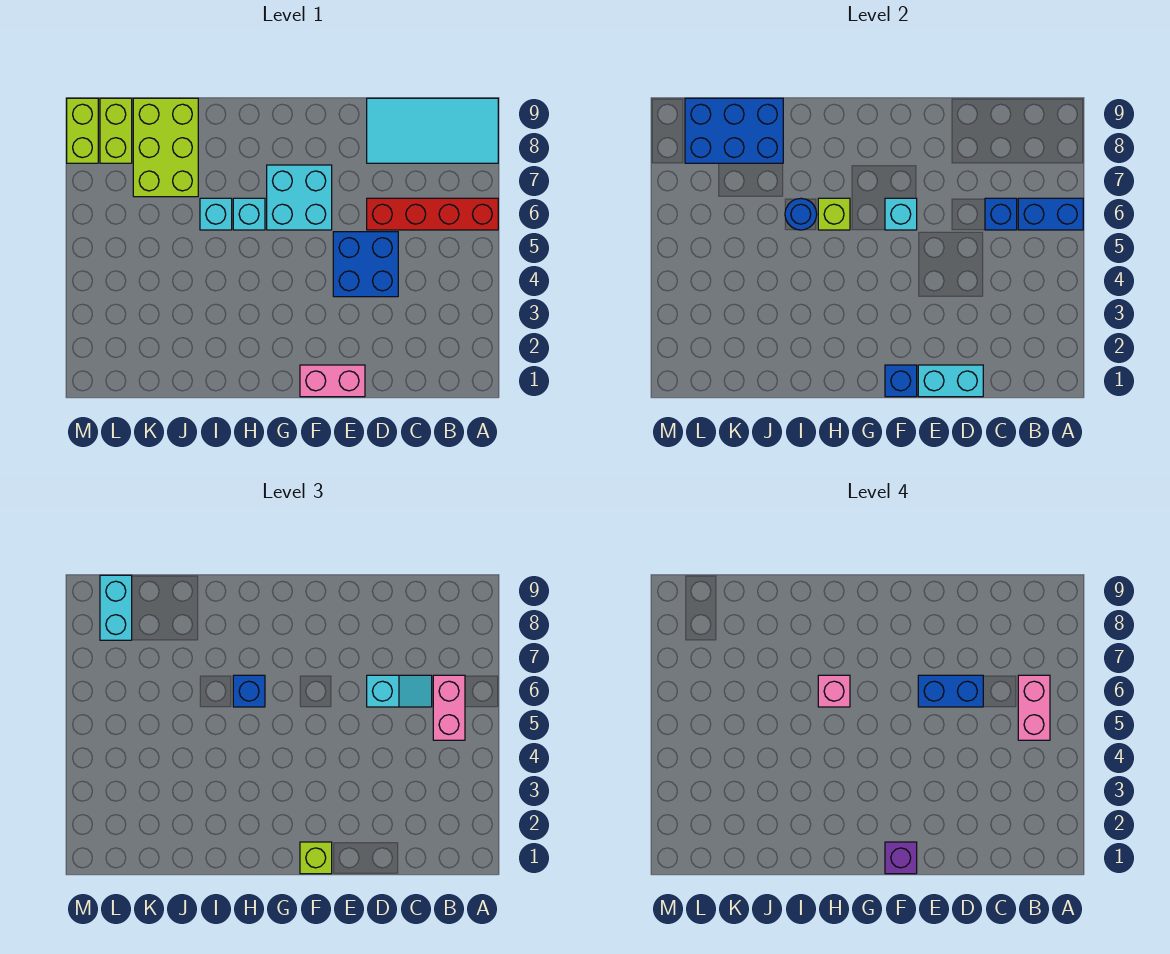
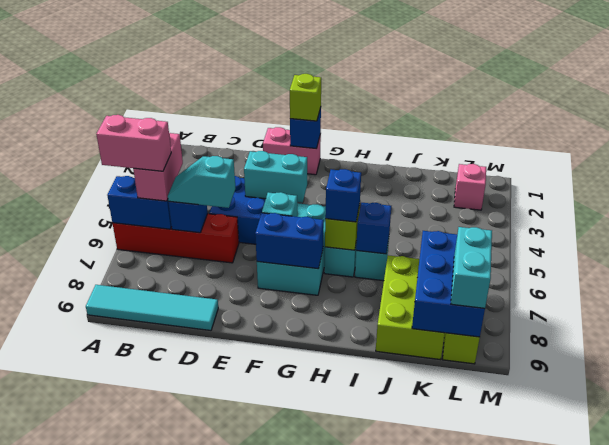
cyan 2x4 tile [367,98,498,163] -> cyan 1x4 tile [86,285,218,330]
pink 1x2 brick [1018,675,1050,740] -> pink 1x2 brick turned to [96,115,171,171]
cyan 1x2 brick [918,365,983,397] -> cyan 1x2 brick moved to [244,151,307,203]
blue 1x2 brick [918,675,983,707] -> blue 1x2 brick moved to [255,213,324,269]
purple 1x1 brick [885,842,917,874] -> none
cyan 2x2 brick [267,165,332,230] -> cyan 2x3 brick [257,203,326,295]
pink 1x1 brick [818,675,850,707] -> pink 1x1 brick moved to [454,164,486,210]
blue 1x1 round brick [785,198,817,230] -> blue 1x1 brick [356,203,391,254]
blue 2x3 brick [685,98,783,163] -> blue 2x3 brick turned to [412,231,485,337]
lime 1x2 brick [67,98,98,163] -> none

